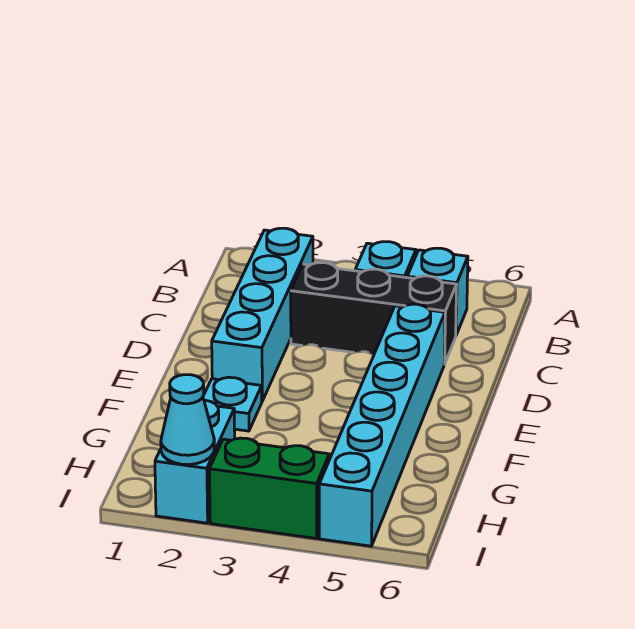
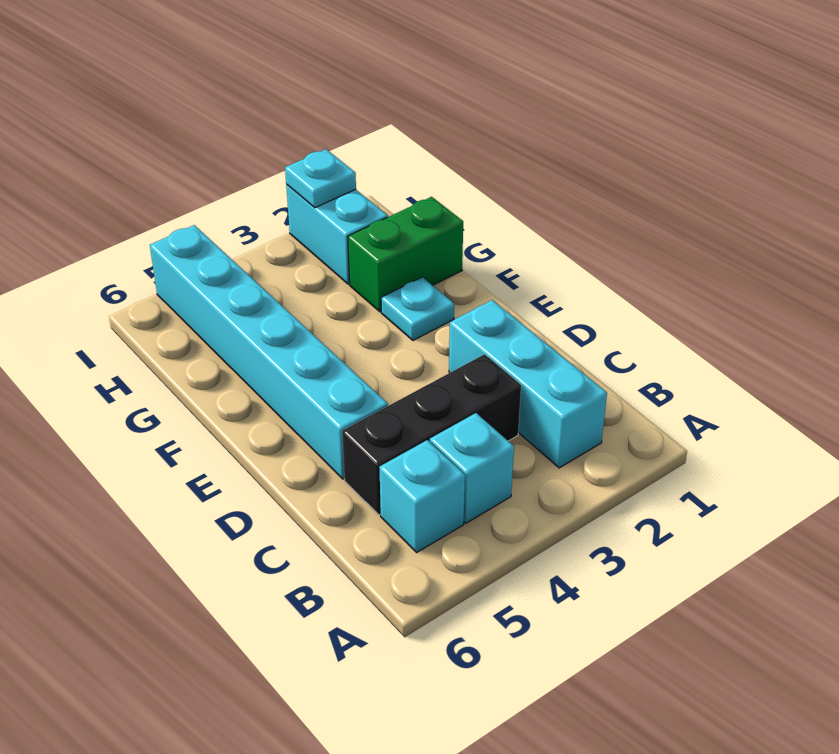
cyan 1x4 brick [212,228,313,401] -> cyan 1x3 brick [449,300,607,468]
cyan 1x1 cone [161,375,214,465] -> cyan 1x1 plate [285,149,356,208]
green 1x2 brick [209,438,329,539] -> green 1x2 brick moved to [348,197,463,312]

